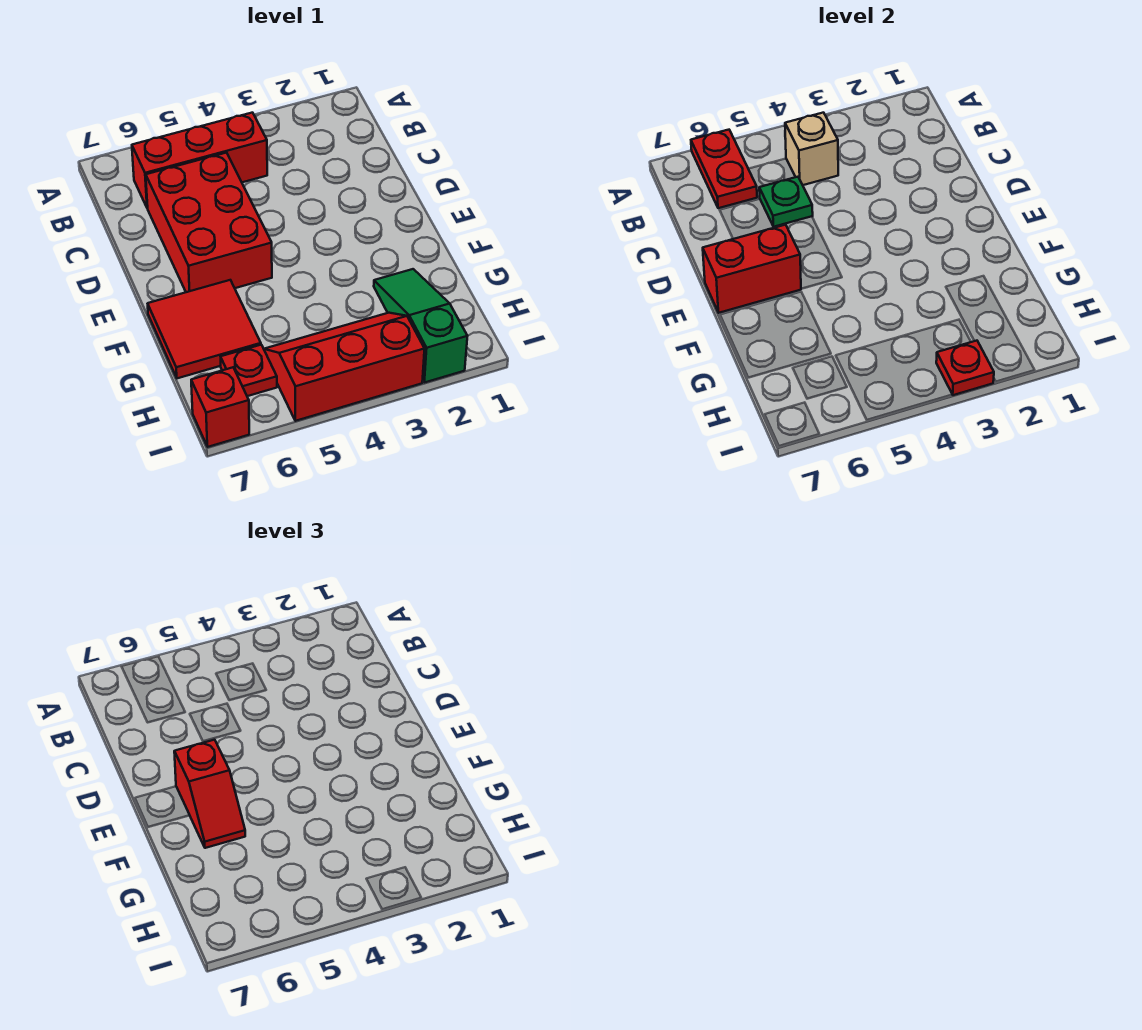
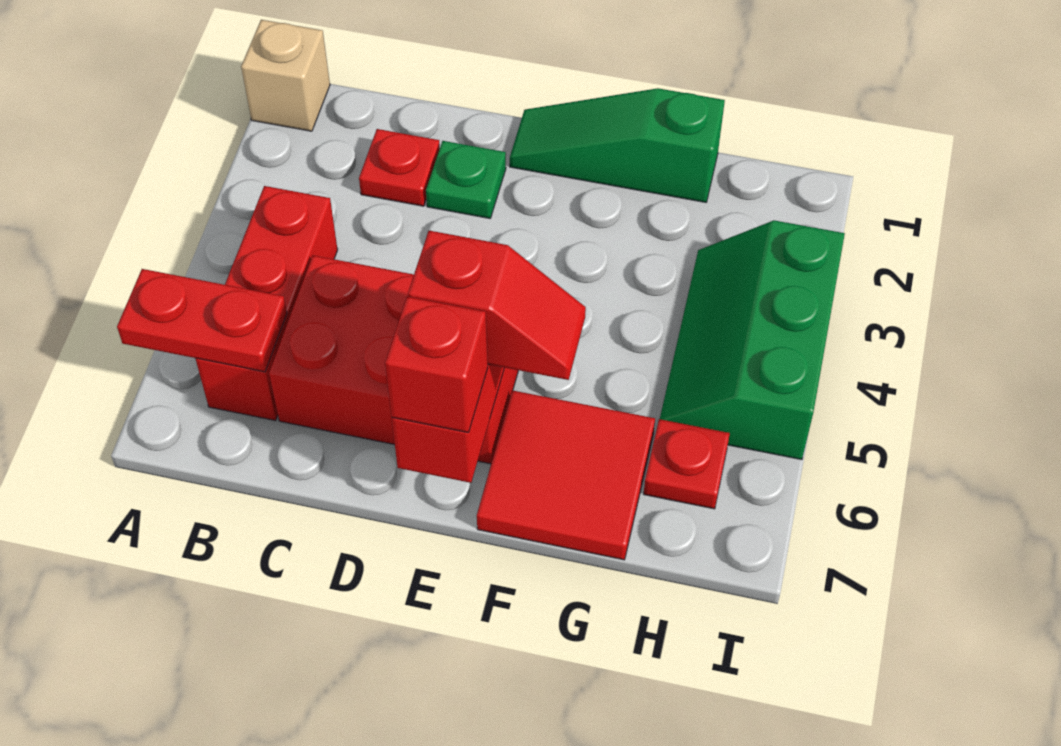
tan 1x1 brick [785,113,838,185] -> tan 1x1 brick moved to [241,20,330,131]
green 1x1 plate [759,177,813,227] -> green 1x1 plate moved to [426,141,506,218]
green 1x3 slope [374,269,467,383] -> green 1x3 slope moved to [510,88,725,202]
red 2x3 slope [264,313,424,421] -> green 2x3 slope [660,220,845,460]
red 1x1 plate [936,341,994,395] -> red 1x1 plate moved to [359,129,440,206]
red 1x1 brick [191,367,249,447] -> red 1x1 brick moved to [385,297,488,433]

